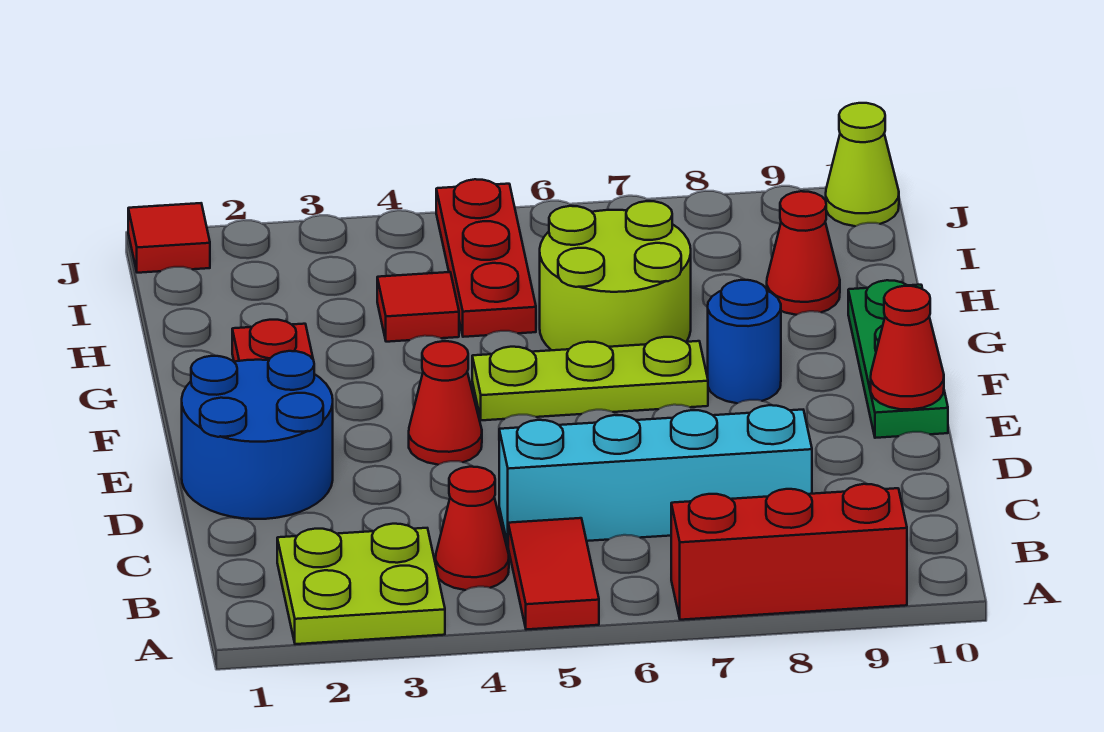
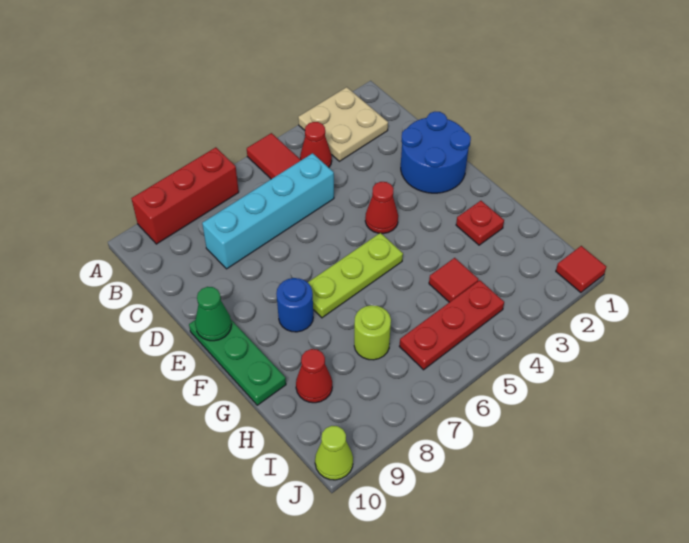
lime 2x2 plate [277,524,445,644] -> tan 2x2 plate [298,87,388,161]
red 1x1 cone [871,286,944,410] -> green 1x1 cone [195,287,232,341]
lime 2x2 round brick [540,201,691,350] -> lime 1x1 round brick [354,305,391,360]
red 1x3 plate [436,179,536,337] -> red 1x3 plate turned to [399,280,504,370]

